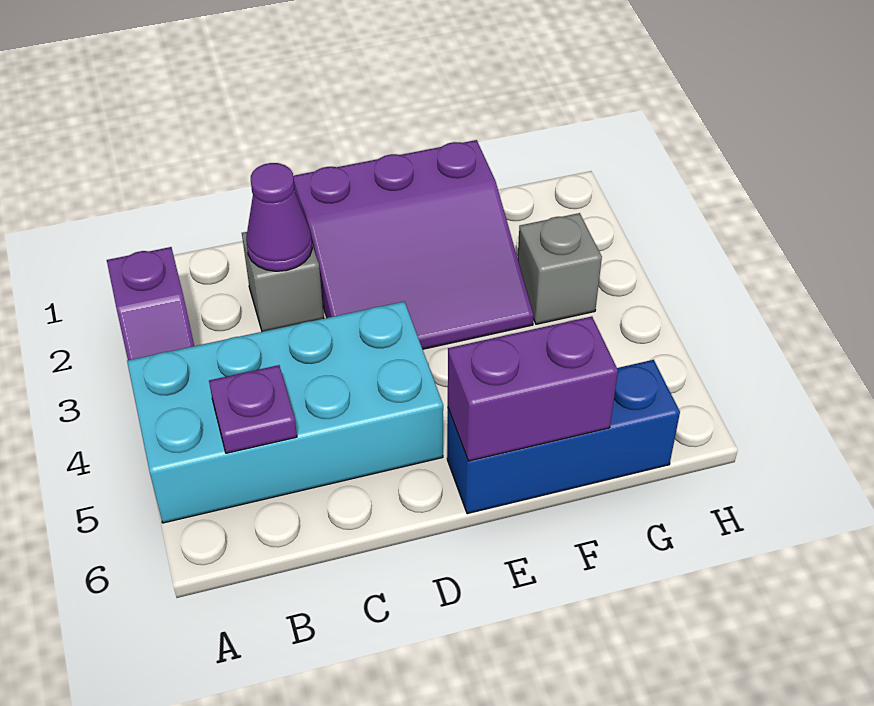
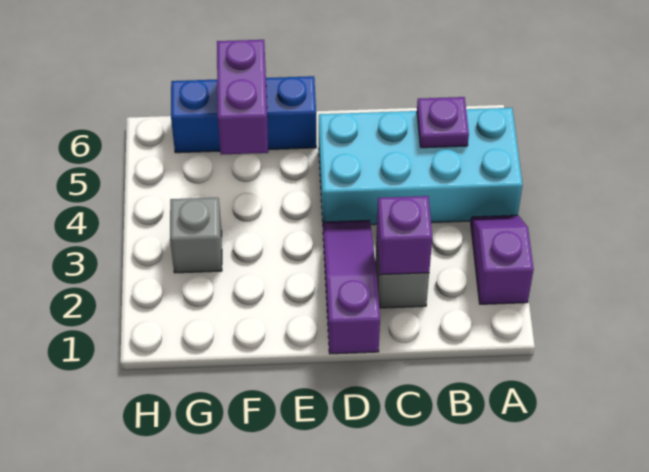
purple 1x1 cone [246,163,312,271] -> purple 1x1 brick [377,196,432,275]
purple 3x3 slope [293,140,534,349] -> purple 1x3 slope [323,220,380,354]
purple 1x2 brick [448,316,618,461] -> purple 1x2 brick turned to [217,40,268,155]

